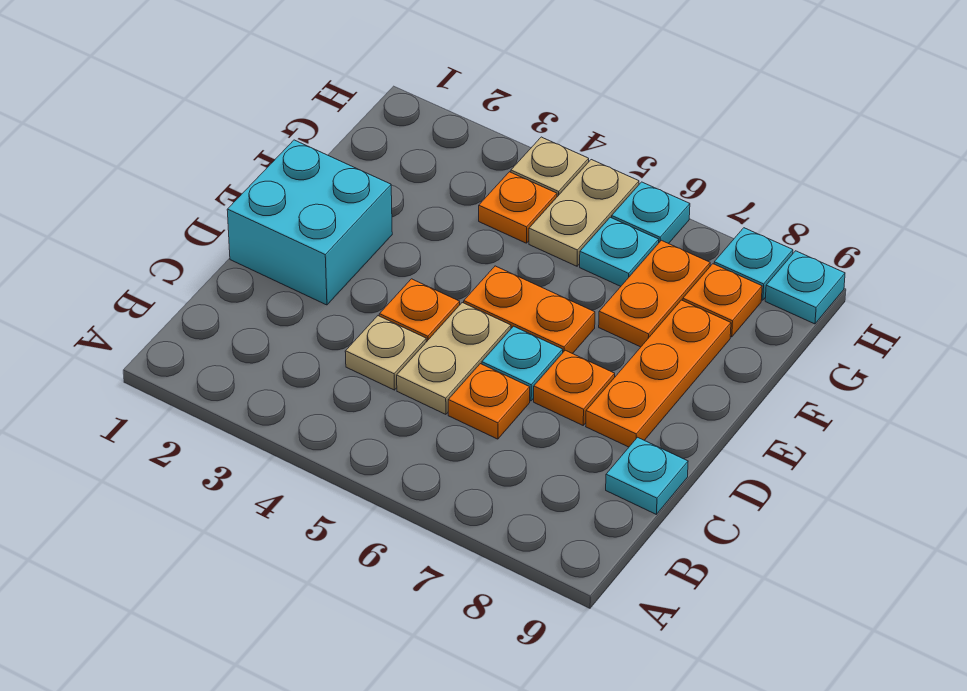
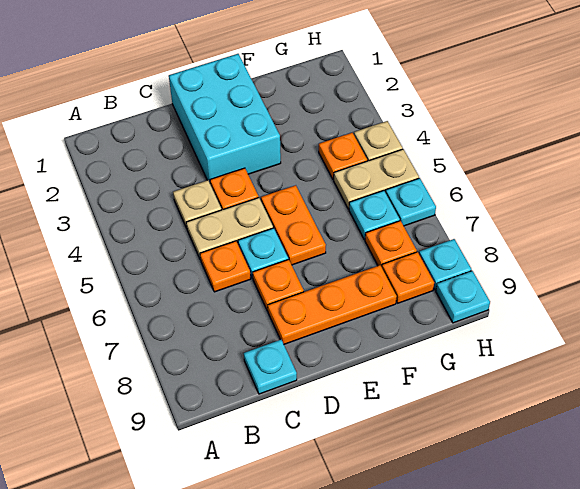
cyan 2x2 brick [227,140,392,305] -> cyan 2x3 brick [169,54,281,183]
orange 1x2 plate [599,240,710,347] -> orange 1x1 plate [365,221,417,267]

